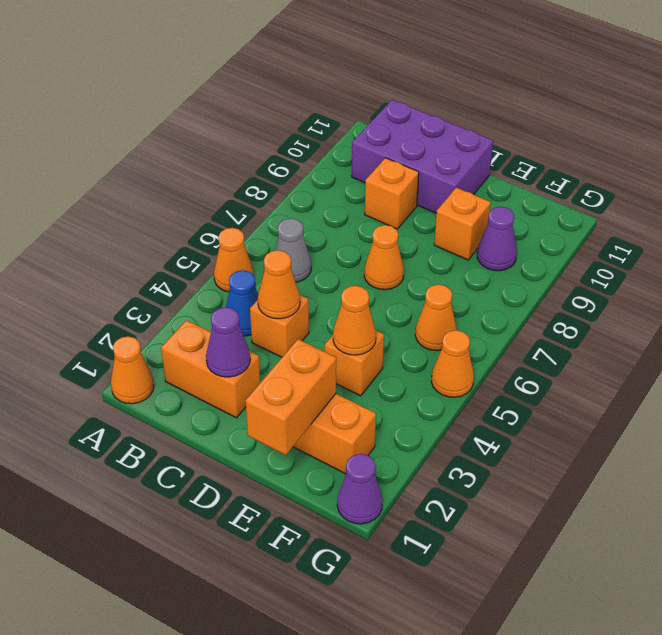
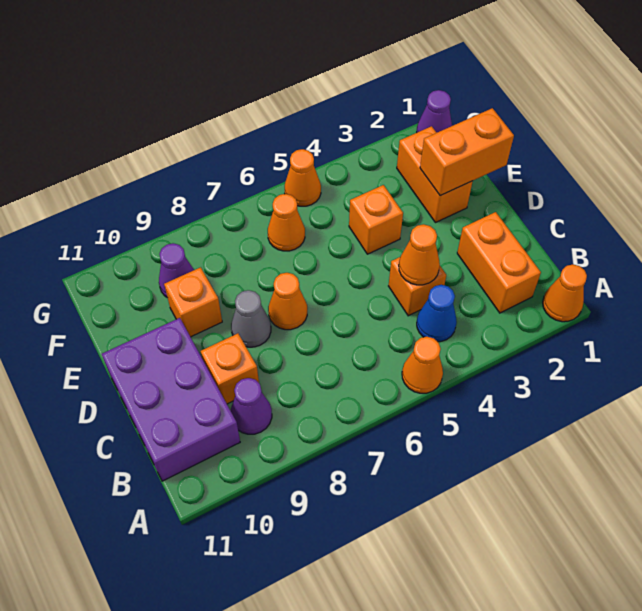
grey 1x1 cone [275,218,311,282] -> grey 1x1 cone moved to [231,290,271,347]
purple 1x1 cone [206,307,250,377] -> purple 1x1 cone moved to [231,378,272,434]
orange 1x1 cone [333,286,376,355] -> none

